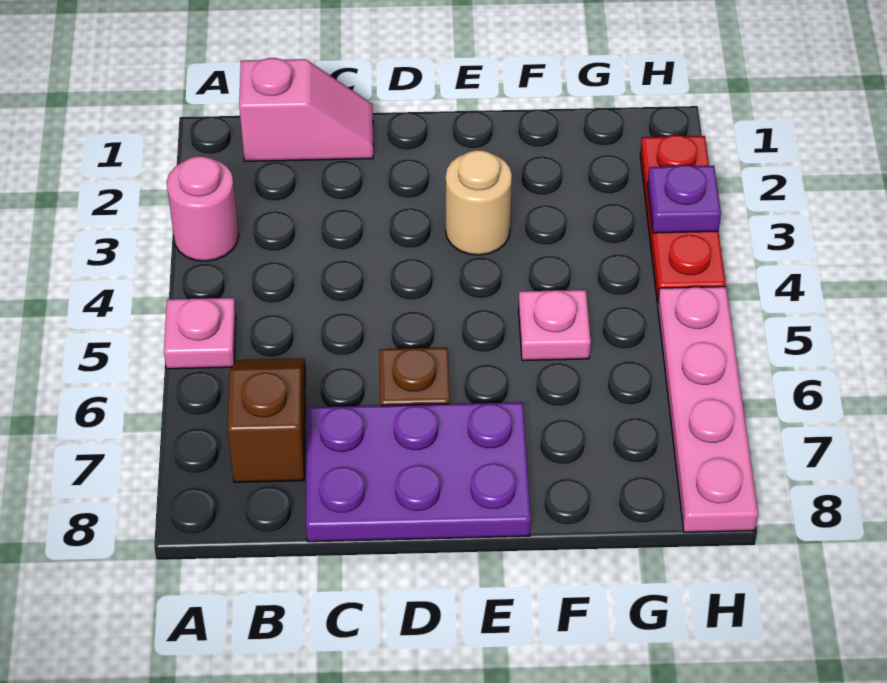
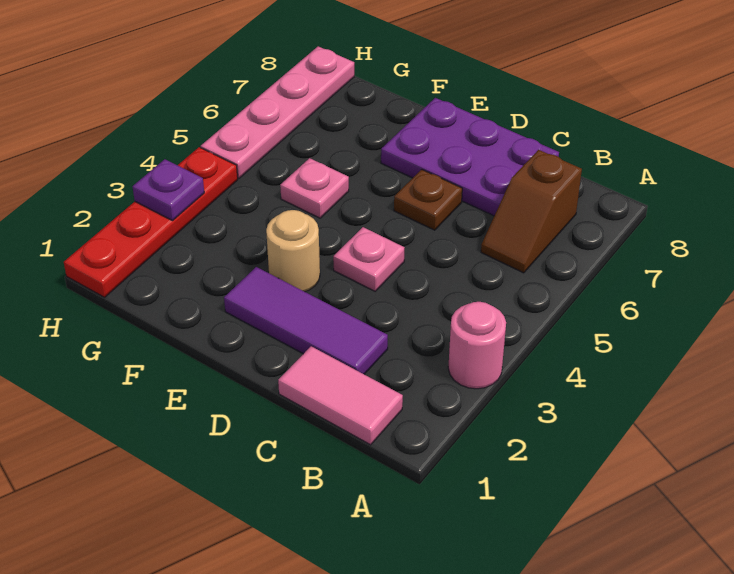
pink 1x1 plate [164,298,236,369] -> pink 1x1 plate moved to [333,227,404,291]
pink 1x2 slope [239,58,373,161] -> pink 1x2 tile [278,346,403,445]
none -> purple 1x3 tile [224,267,388,374]
red 1x3 plate [640,135,726,303] -> red 1x4 plate [64,147,238,297]

